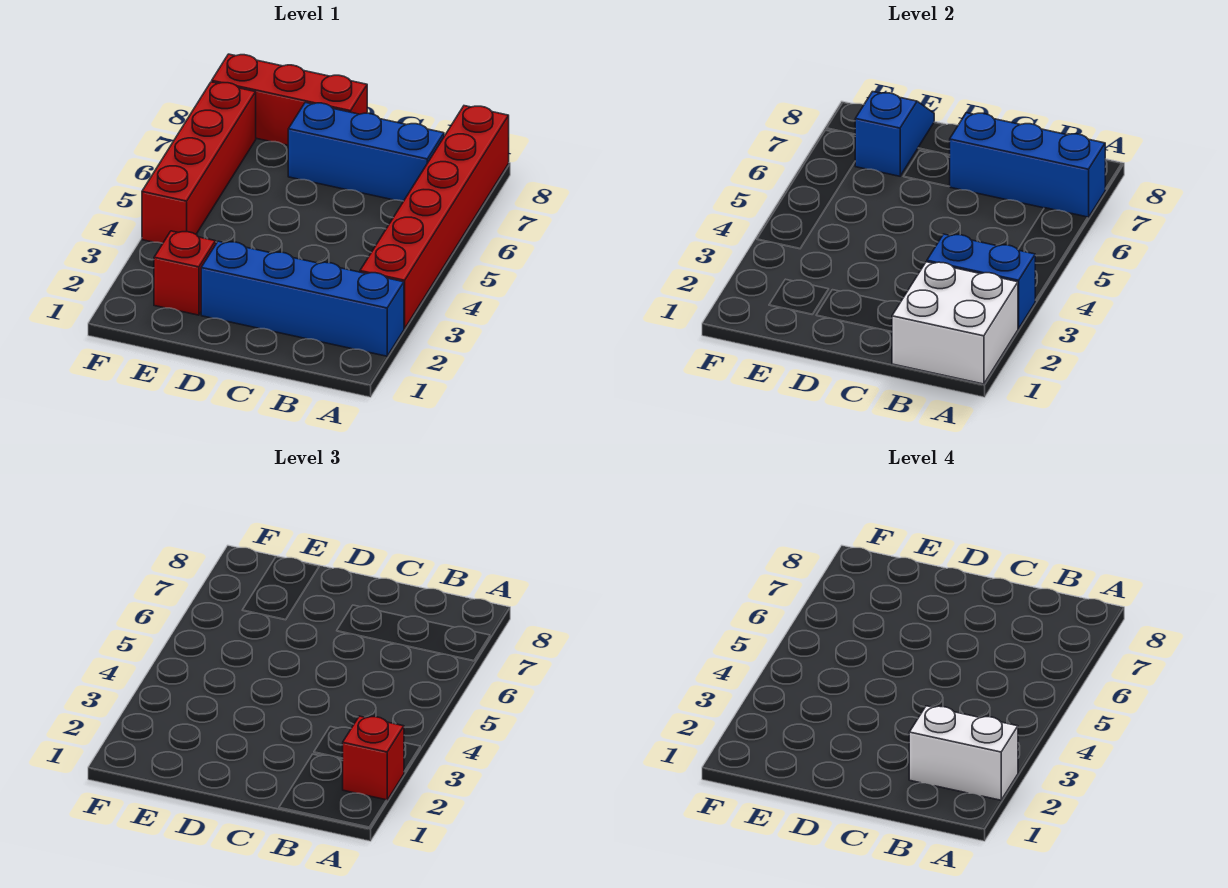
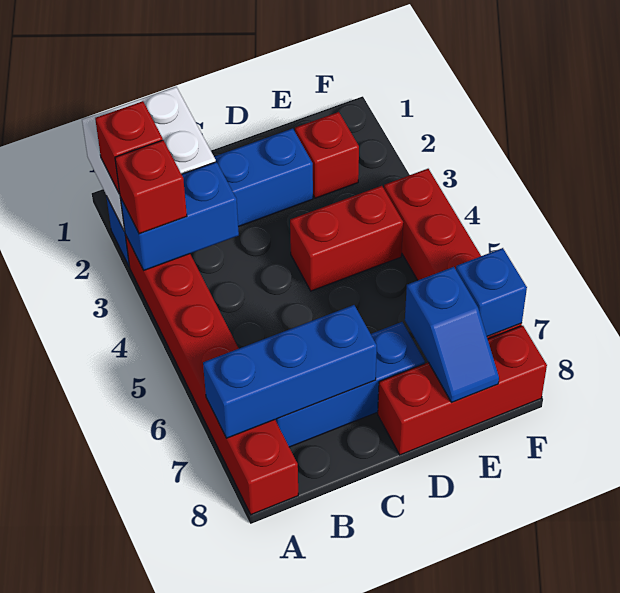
white 1x2 brick [909,706,1018,800] -> none
none -> red 1x1 brick [115,140,187,234]
none -> red 1x2 brick [290,186,403,291]
none -> blue 1x1 brick [456,248,527,337]

